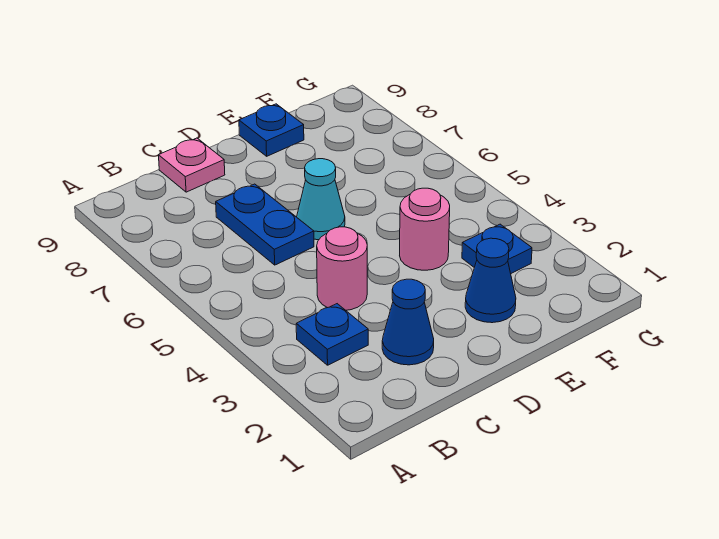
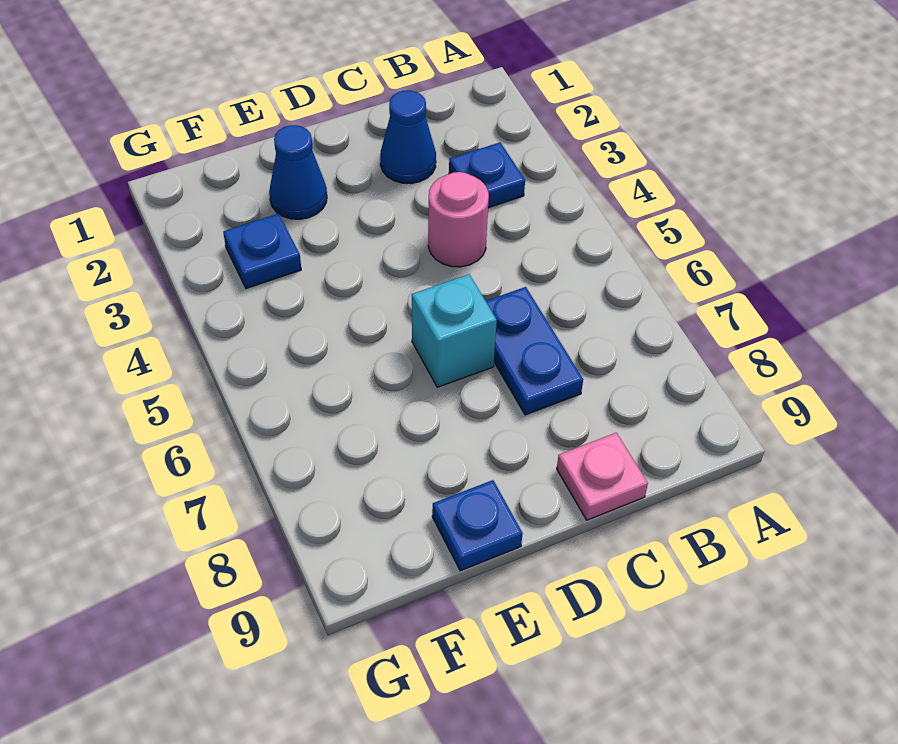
cyan 1x1 cone [297,159,345,240] -> cyan 1x1 brick [412,274,497,387]
pink 1x1 round brick [400,188,450,270] -> none

